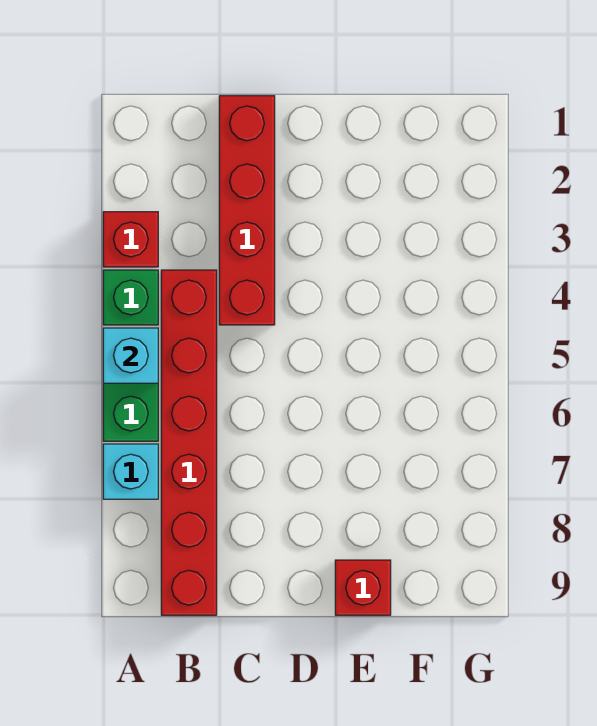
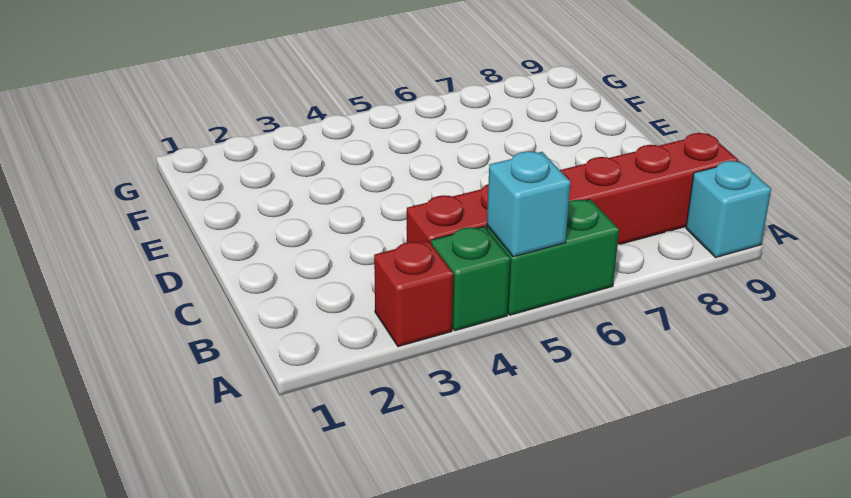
cyan 1x1 brick [103,444,158,499] -> cyan 1x1 brick moved to [686,161,771,257]
red 1x4 brick [219,96,275,325] -> none
red 1x1 brick [335,560,391,615] -> none

